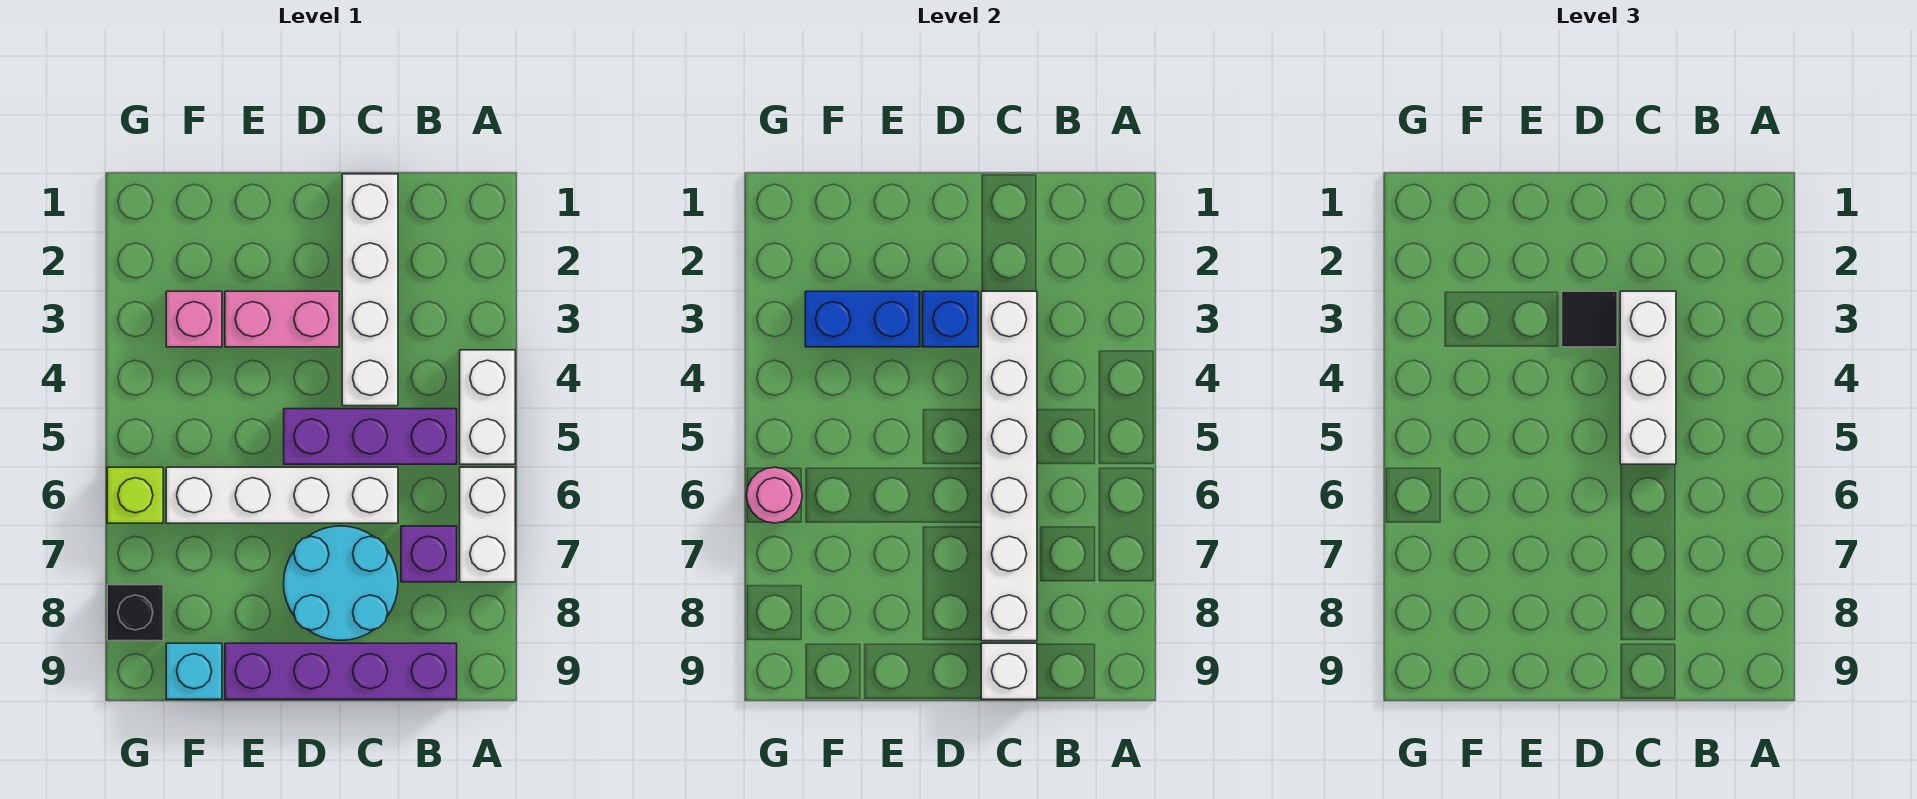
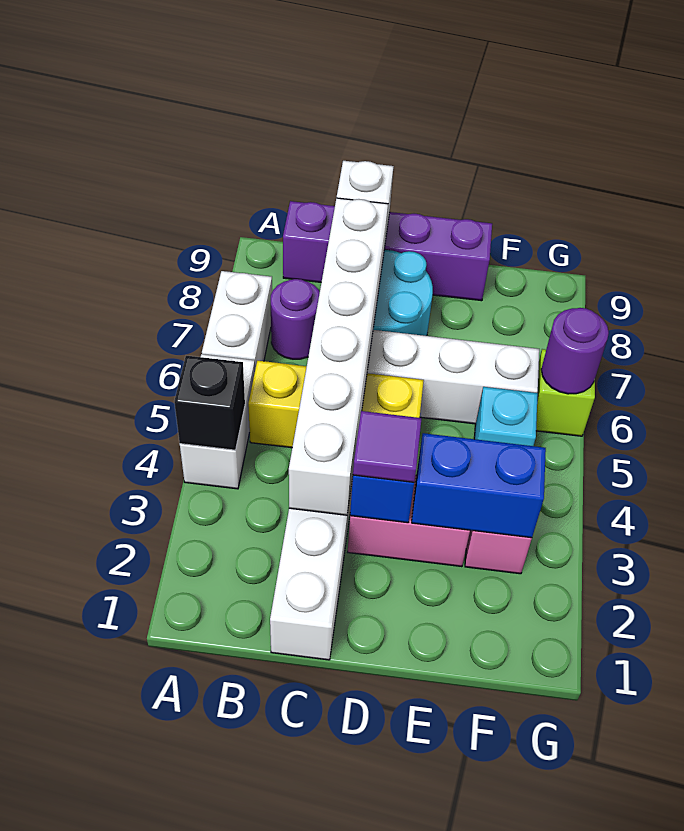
purple 1x3 brick [284,409,457,464] -> yellow 1x3 brick [248,361,424,448]
purple 1x1 brick [401,526,457,582] -> purple 1x1 round brick [271,279,320,359]
white 1x3 brick [1620,291,1676,464] -> none
black 1x1 tile [1562,291,1617,347] -> purple 1x1 tile [353,411,422,482]
cyan 1x1 brick [166,643,222,699] -> cyan 1x1 brick moved to [474,387,538,446]
pink 1x1 round brick [747,467,802,523] -> purple 1x1 round brick [541,308,609,394]
black 1x1 brick [107,585,163,641] -> black 1x1 brick moved to [174,356,245,450]

